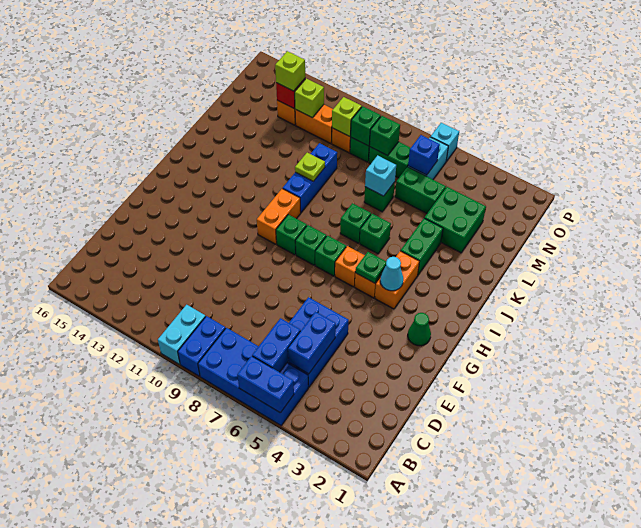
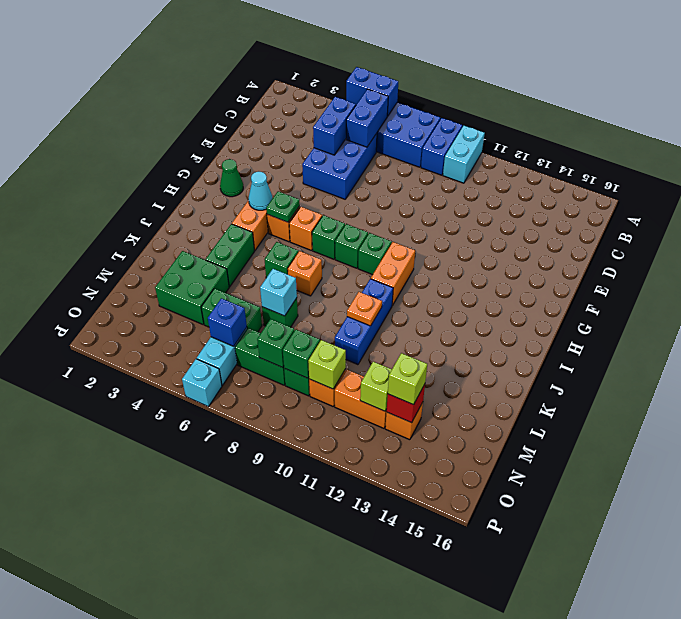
green 1x1 brick [340,203,371,243] -> orange 1x1 brick [288,251,322,296]
lime 1x1 plate [295,153,325,181] -> orange 1x1 plate [347,292,382,326]

